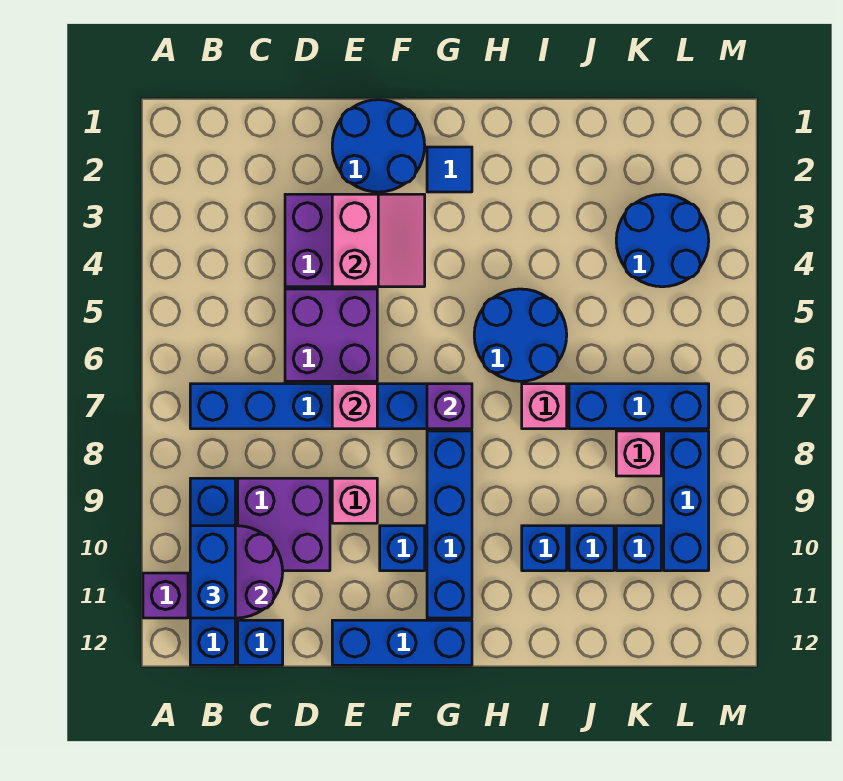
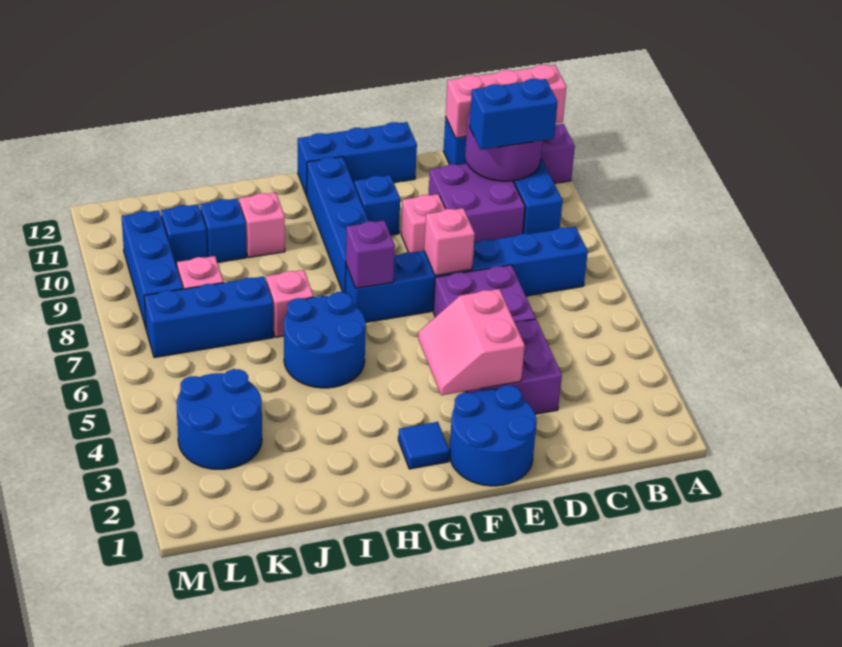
none -> pink 1x3 brick [445,65,566,138]
blue 1x2 brick [190,526,235,618] -> blue 1x2 brick turned to [470,79,558,150]
blue 1x1 brick [522,526,567,571] -> pink 1x1 brick [239,193,285,258]

